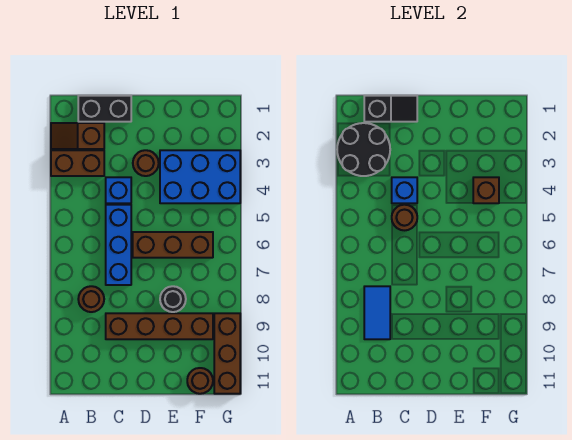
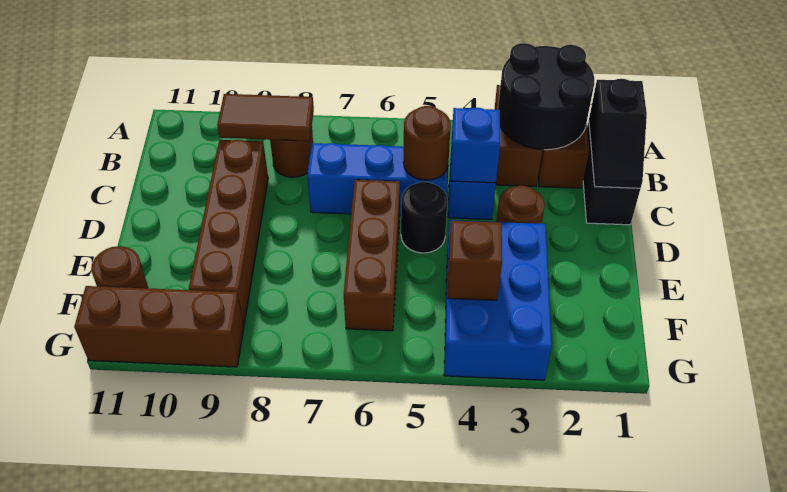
blue 1x2 tile [364,286,390,339] -> brown 1x2 tile [217,94,314,141]
black 1x1 round brick [160,286,186,312] -> black 1x1 round brick moved to [401,182,447,253]

